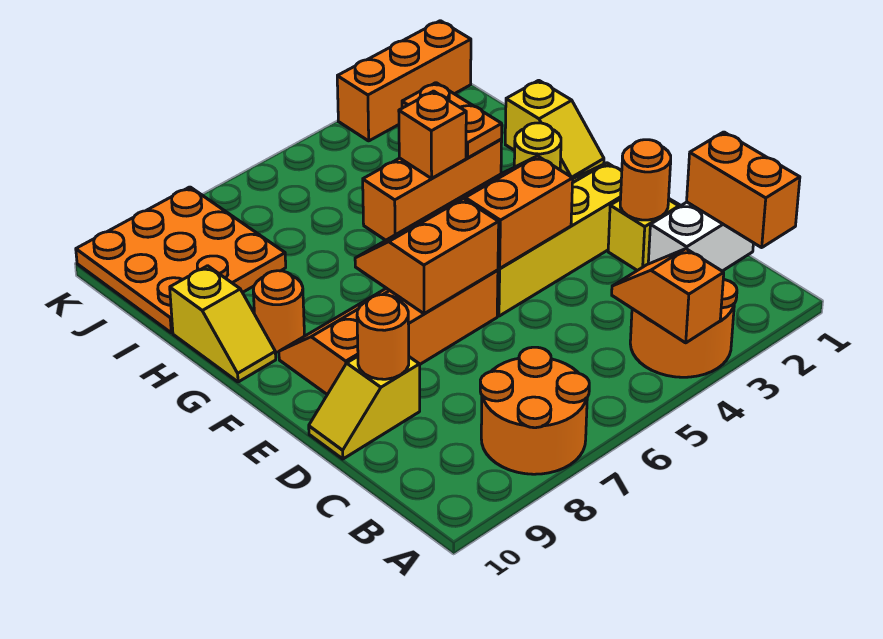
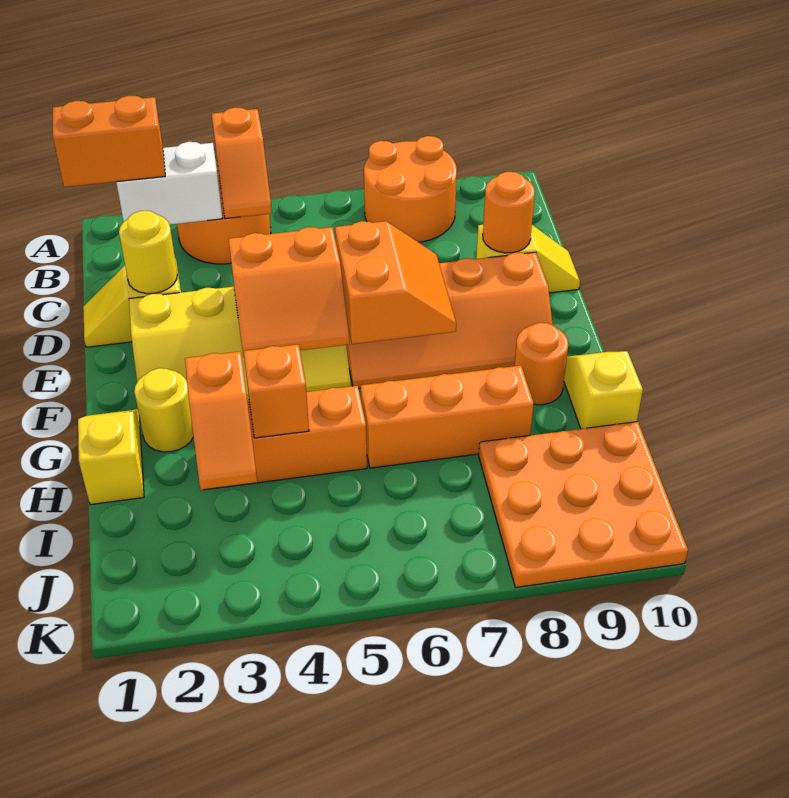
orange 1x2 brick [687,132,800,248] -> orange 1x2 brick turned to [53,95,165,187]
orange 1x1 round brick [620,140,671,220] -> yellow 1x1 round brick [119,211,177,294]
orange 2x2 slope [355,199,499,314] -> orange 2x2 slope turned to [335,221,456,344]
orange 1x2 plate [402,83,502,158] -> orange 1x2 slope [185,351,257,490]
orange 1x3 brick [337,21,471,141] -> orange 1x3 brick moved to [361,366,534,468]

